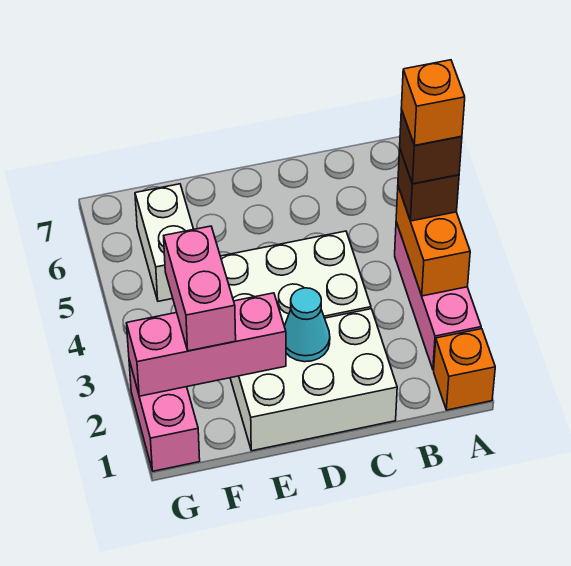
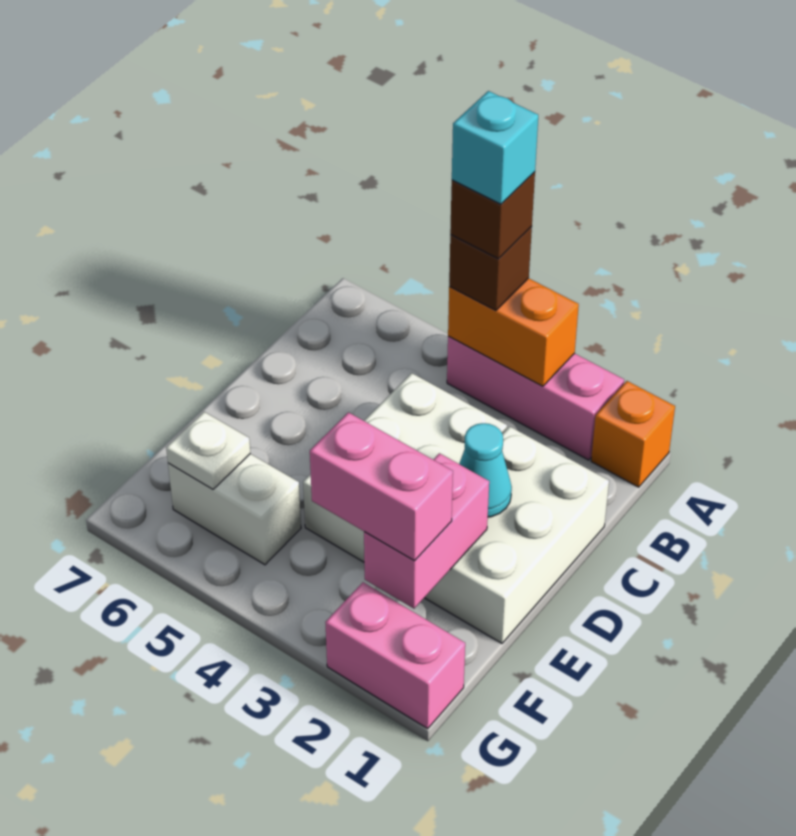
orange 1x1 brick [401,60,465,145] -> cyan 1x1 brick [452,91,538,204]
pink 1x3 brick [127,293,286,396] -> pink 1x2 brick [364,453,489,609]
none -> white 1x1 plate [166,412,250,489]

